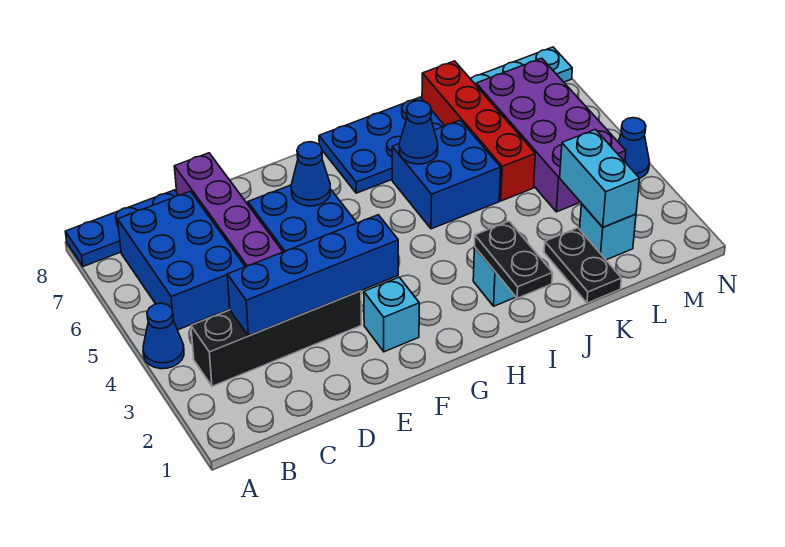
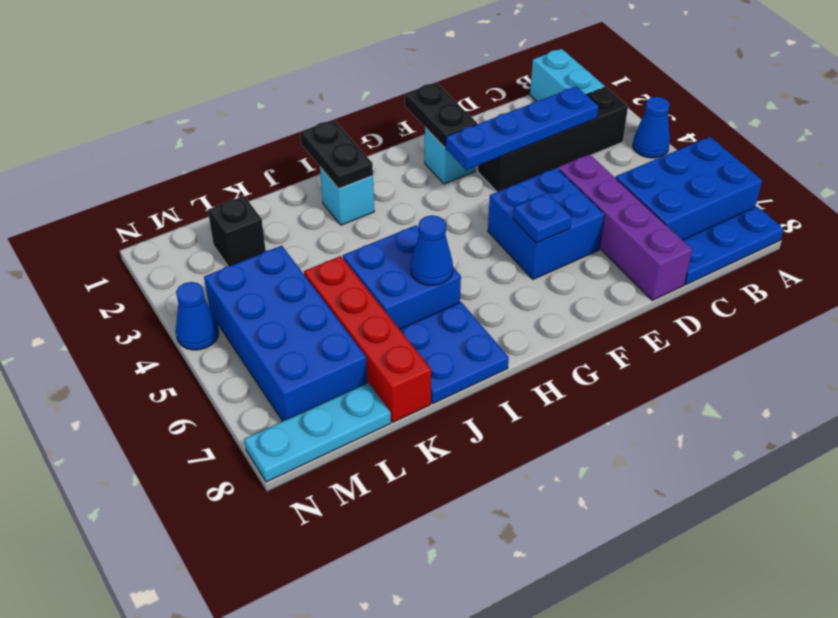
blue 2x3 brick [118,191,245,330] -> blue 2x3 brick turned to [616,137,762,240]
blue 1x4 brick [227,215,398,336] -> blue 1x4 plate [446,86,598,170]
blue 1x1 cone [291,142,330,206] -> blue 1x1 plate [513,193,571,243]
blue 2x3 plate [319,97,445,193] -> blue 2x2 plate [400,302,509,403]
black 1x2 plate [544,228,622,303] -> black 1x2 plate moved to [405,82,477,147]
cyan 1x1 brick [580,204,636,260] -> black 1x1 brick [208,196,266,266]
cyan 1x2 brick [560,130,640,227] -> cyan 1x2 brick moved to [530,49,605,101]
purple 2x4 brick [476,58,626,212] -> blue 2x4 brick [204,246,367,421]

